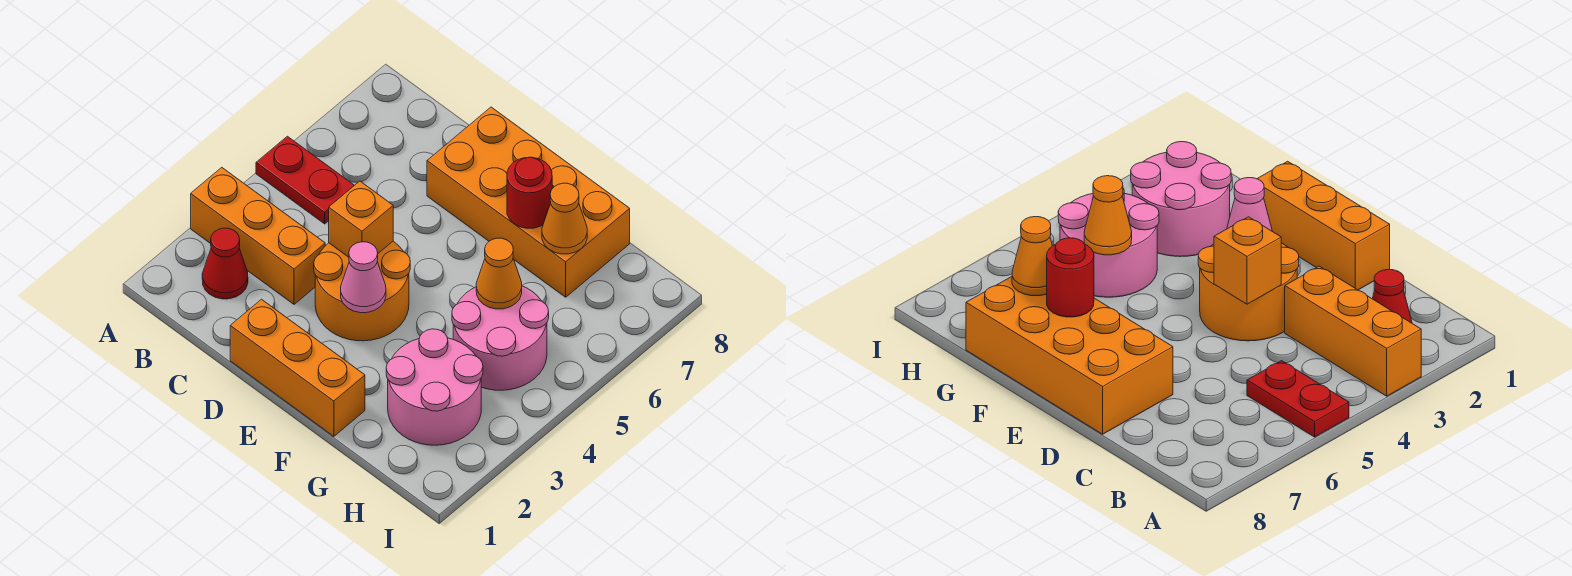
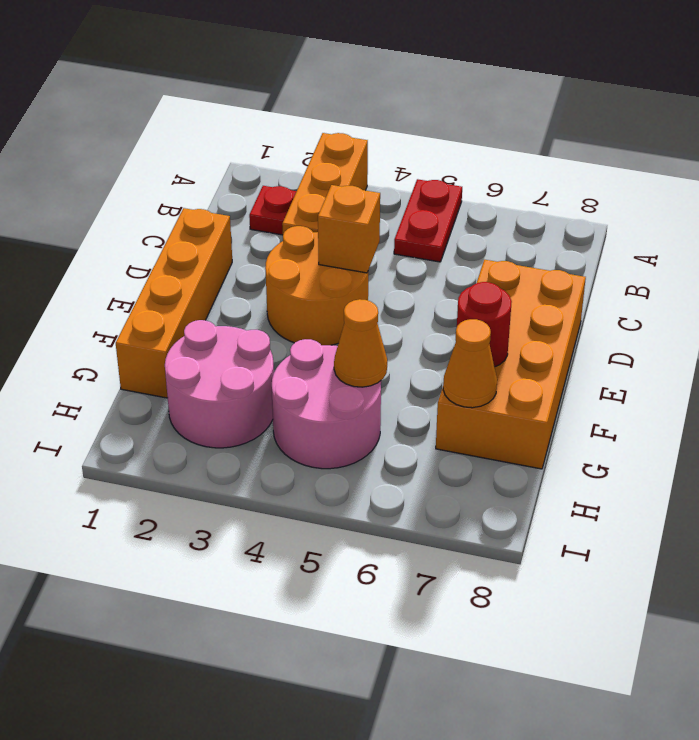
red 1x1 cone [202,228,248,299] -> red 1x1 plate [249,186,296,235]
orange 1x3 brick [230,299,365,436] -> orange 1x4 brick [116,208,232,398]
pink 1x1 cone [341,242,386,313] -> none

